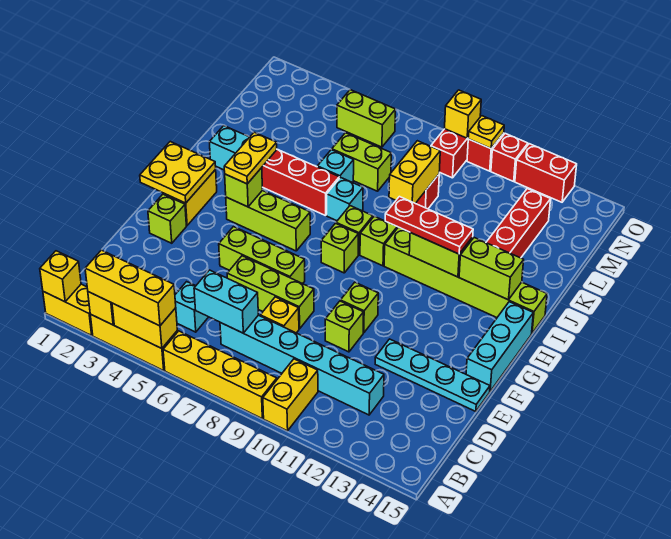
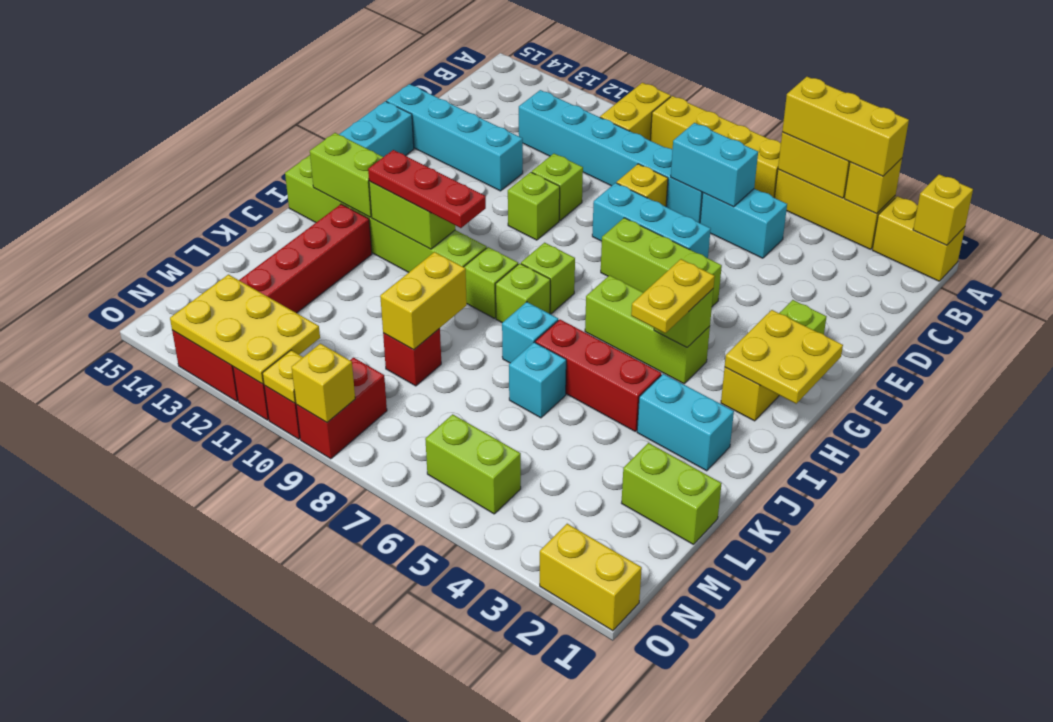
cyan 1x1 brick [175,282,208,332] -> cyan 1x2 brick [700,189,787,258]
lime 1x3 brick [227,256,314,329] -> cyan 1x3 brick [592,183,711,258]
cyan 1x4 plate [375,339,490,412] -> cyan 1x4 brick [386,84,523,191]
lime 1x2 brick [332,133,391,191] -> lime 1x2 brick moved to [622,443,722,545]
none -> yellow 2x3 plate [170,275,320,384]
none -> yellow 1x2 brick [540,524,642,631]

